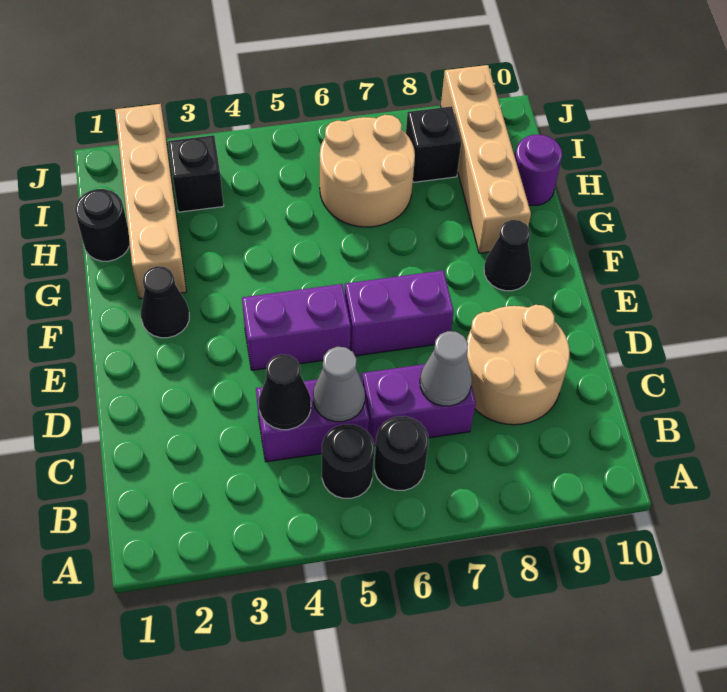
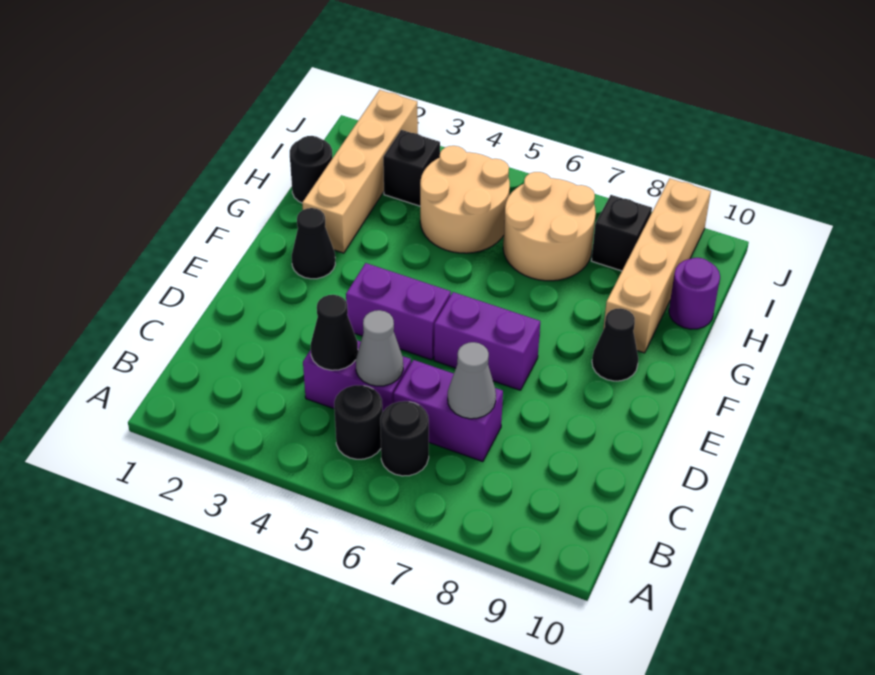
tan 2x2 round brick [467,305,570,425] -> tan 2x2 round brick moved to [420,146,510,253]

